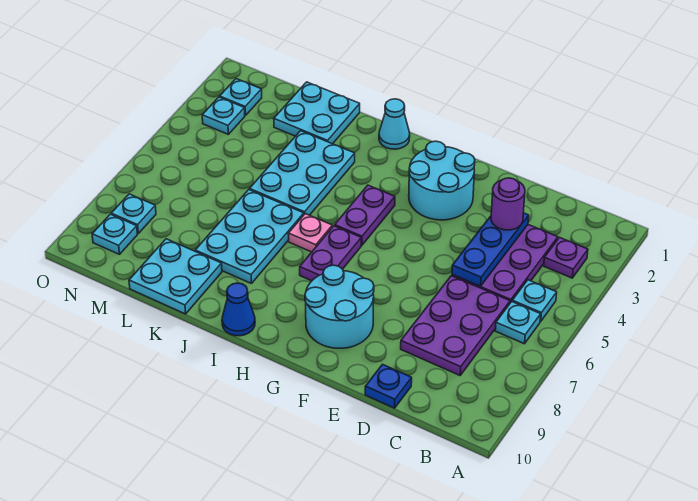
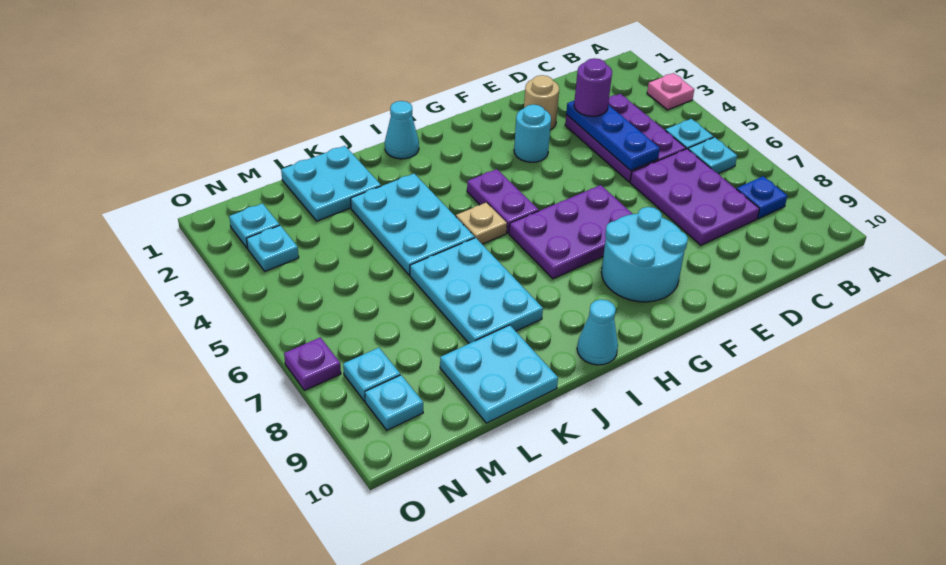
purple 1x1 plate [544,237,588,278] -> purple 1x1 plate moved to [284,337,341,391]
blue 1x1 plate [365,364,412,408] -> blue 1x1 plate moved to [737,176,787,219]
none -> tan 1x1 round brick [524,75,559,130]
cyan 2x2 round brick [409,141,475,220] -> cyan 1x1 round brick [514,104,551,162]
purple 1x2 plate [300,226,361,281] -> purple 2x3 plate [509,185,632,279]
none -> tan 1x1 plate [456,202,507,244]
pink 1x1 plate [288,214,332,252] -> pink 1x1 plate moved to [647,73,694,110]
blue 1x1 cone [222,283,255,336] -> cyan 1x1 cone [577,299,618,365]

